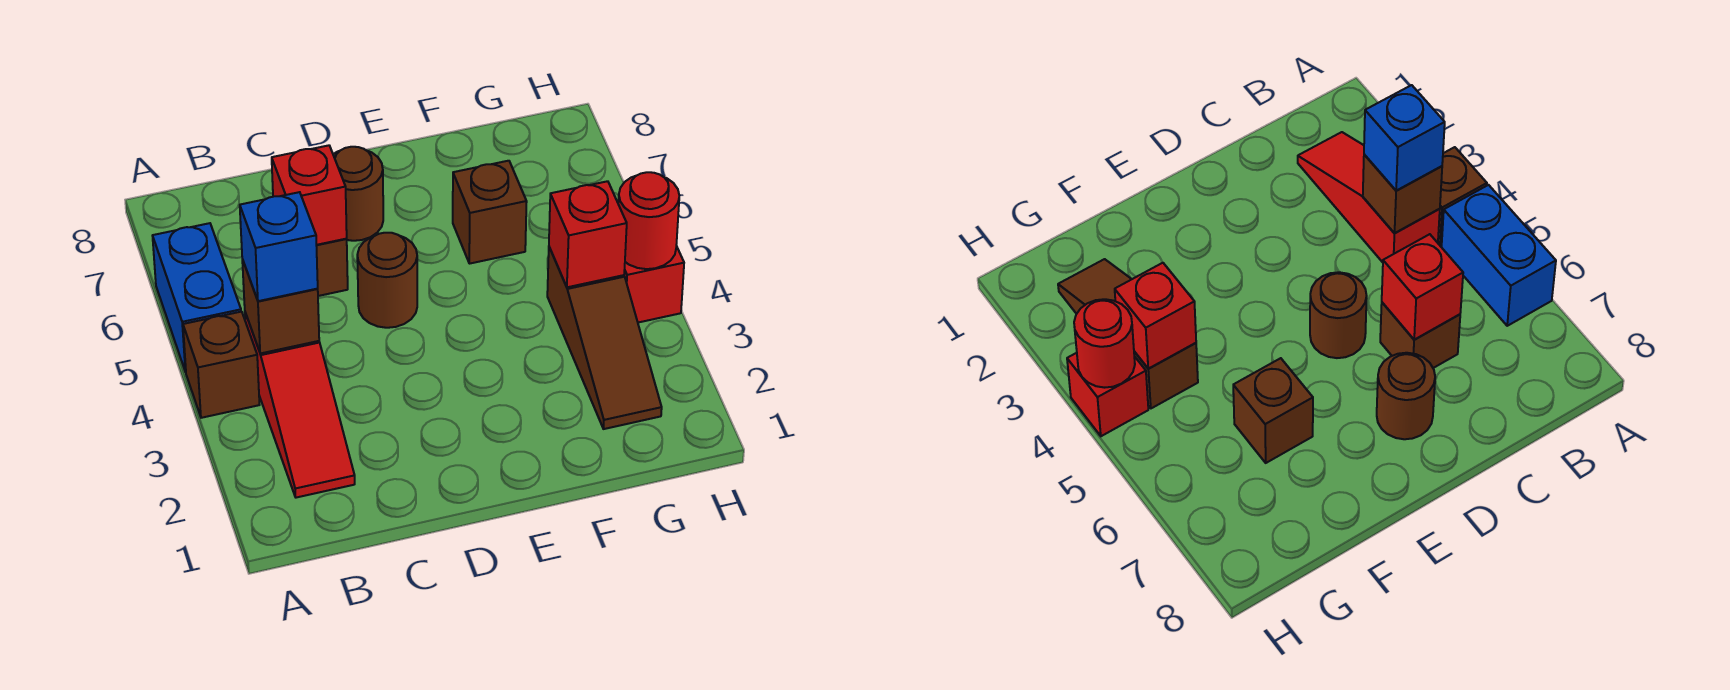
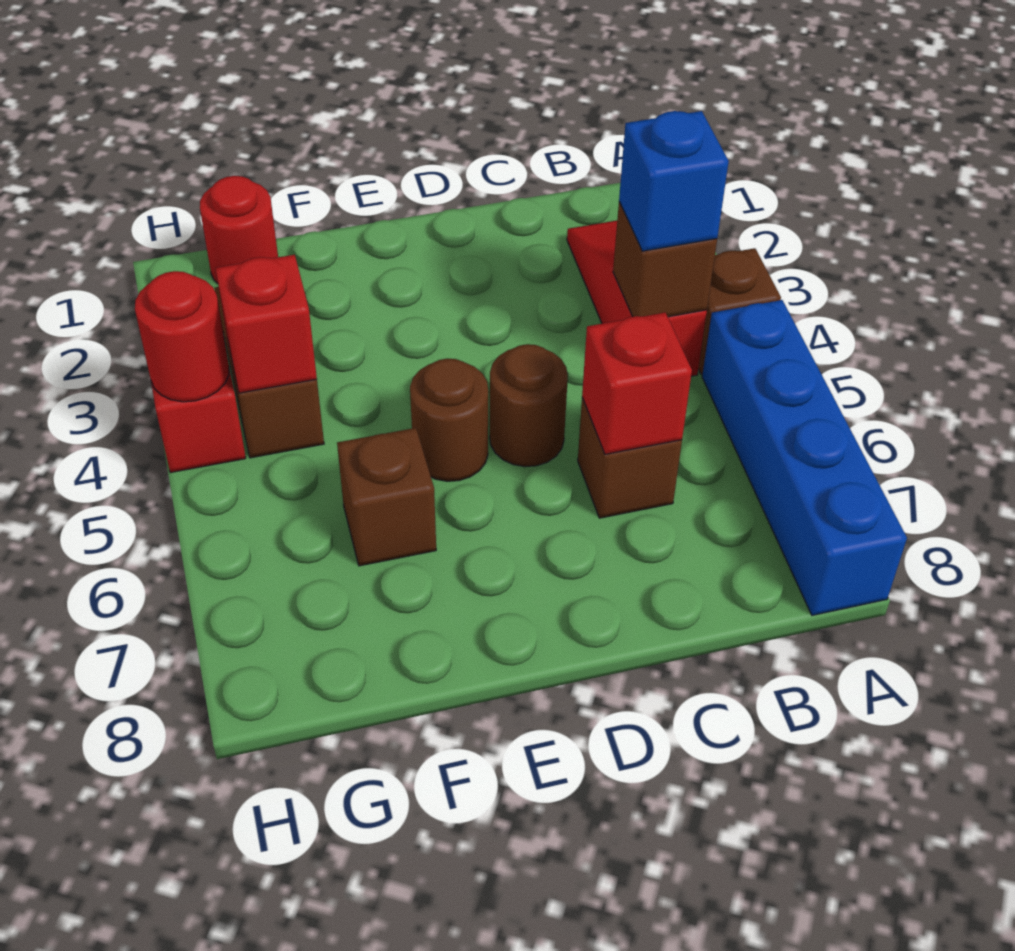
blue 1x2 brick [153,223,241,372] -> blue 1x4 brick [702,300,907,615]
brown 1x1 round brick [333,147,383,241] -> brown 1x1 round brick moved to [410,359,488,481]
none -> red 1x1 round brick [200,176,278,283]

